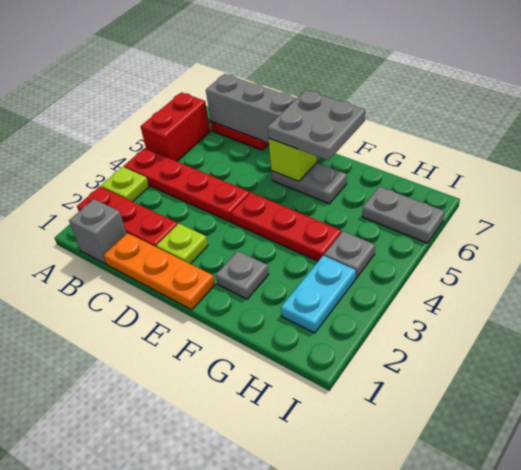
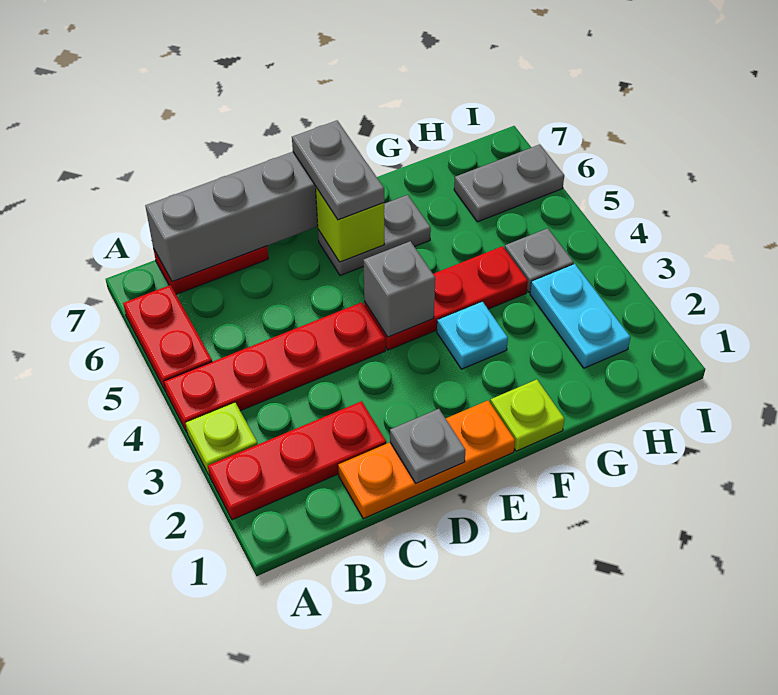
red 1x2 brick [141,92,210,161] -> red 1x2 plate [123,285,212,391]
grey 1x1 brick [69,199,127,264] -> grey 1x1 brick moved to [363,241,435,337]
lime 1x1 plate [156,224,208,264] -> lime 1x1 plate moved to [490,380,565,451]
grey 2x2 plate [267,90,365,160] -> grey 1x2 plate [292,121,384,220]
grey 1x1 plate [216,251,269,299] -> grey 1x1 plate moved to [390,409,466,483]
none -> cyan 1x1 plate [437,301,508,369]

